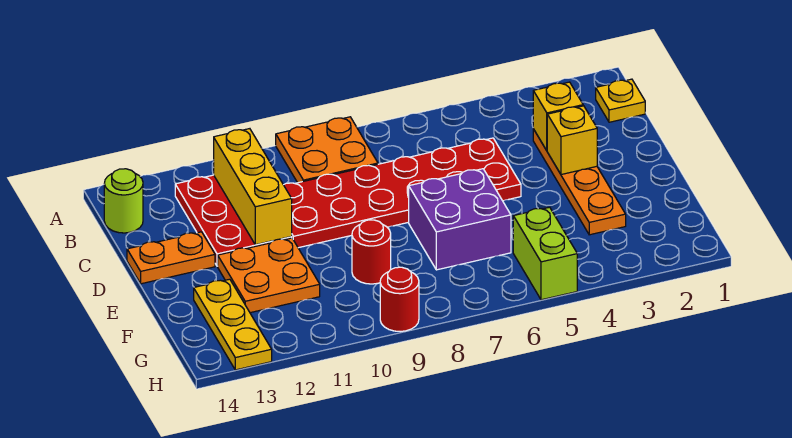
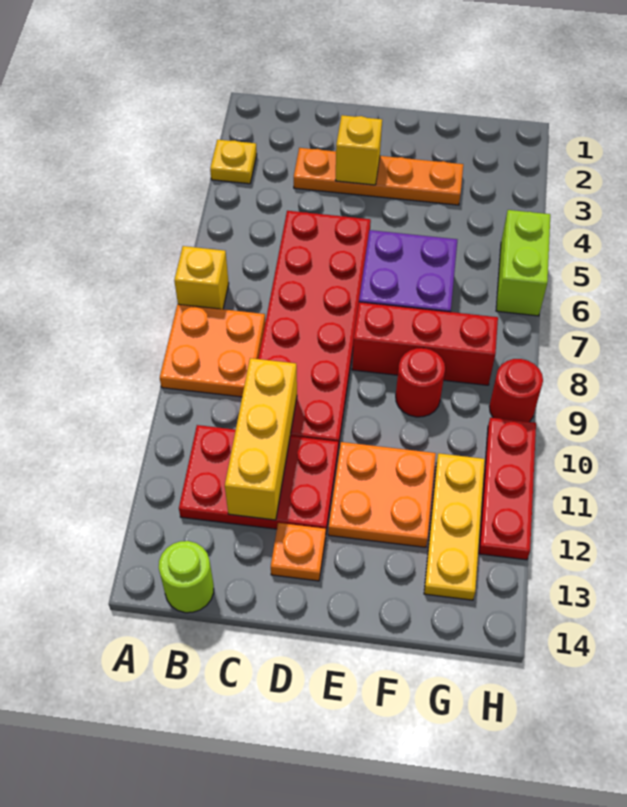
yellow 1x1 plate [596,79,645,122] -> yellow 1x1 plate moved to [210,140,257,184]
yellow 1x3 brick [214,129,292,245] -> yellow 1x3 brick turned to [225,358,297,520]
yellow 1x1 brick [533,82,583,151] -> yellow 1x1 brick moved to [174,246,229,309]
orange 1x2 plate [127,232,215,284] -> orange 1x1 plate [271,523,326,581]
none -> red 1x3 brick [352,302,498,385]
yellow 1x3 plate [194,279,272,370] -> yellow 1x3 plate turned to [424,453,485,600]
lime 1x2 brick [513,207,577,300] -> lime 1x2 brick turned to [496,210,550,316]
none -> red 1x3 plate [479,418,536,560]

